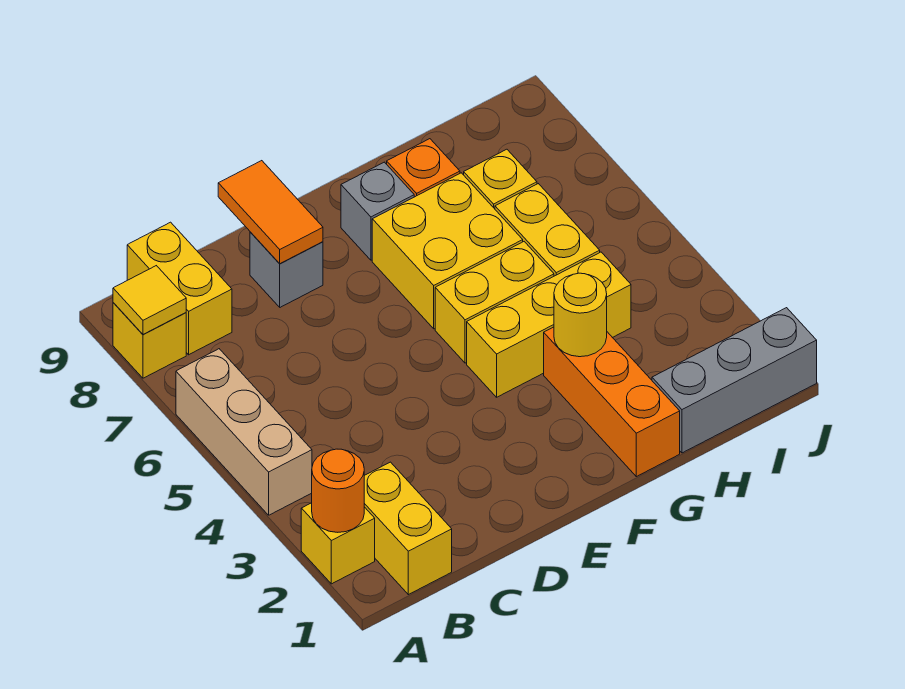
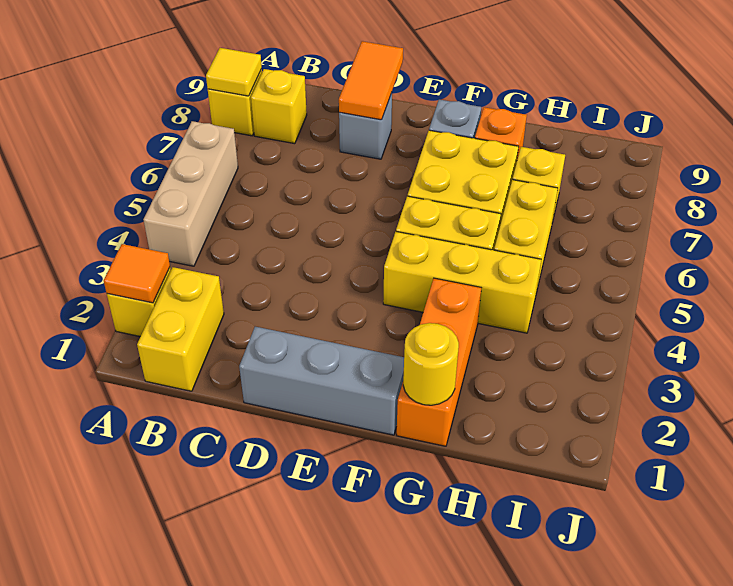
orange 1x1 round brick [312,449,364,532] -> orange 1x1 tile [104,244,170,303]
yellow 1x2 brick [127,222,232,355] -> yellow 1x1 brick [251,69,307,144]
yellow 1x1 round brick [554,273,607,357] -> yellow 1x1 round brick moved to [403,323,459,405]
grey 1x3 brick [652,308,817,453] -> grey 1x3 brick moved to [239,327,404,435]

